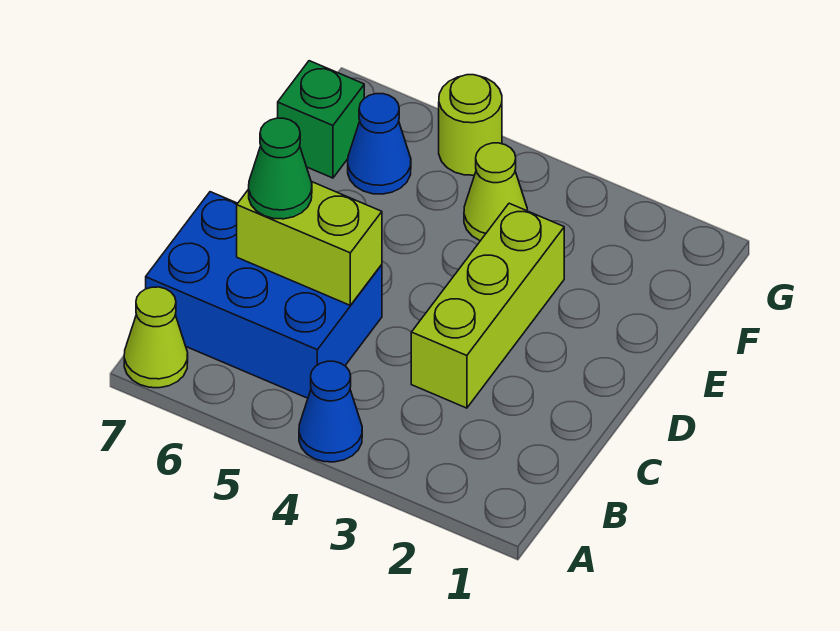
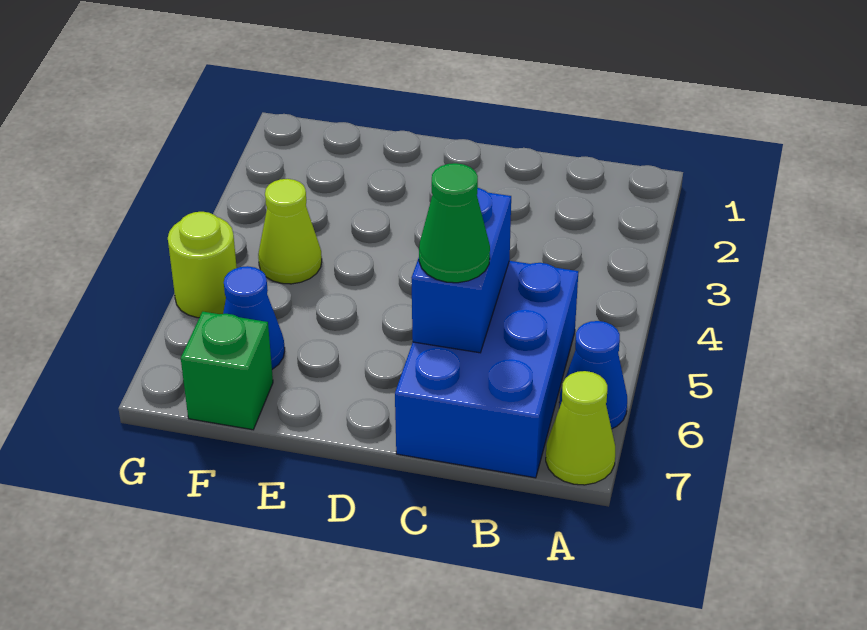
blue 1x1 cone [299,361,362,462] -> blue 1x1 cone moved to [559,321,627,429]
lime 1x3 brick [411,203,564,408] -> none
lime 1x2 brick [237,182,382,305] -> blue 1x2 brick [412,188,511,353]

